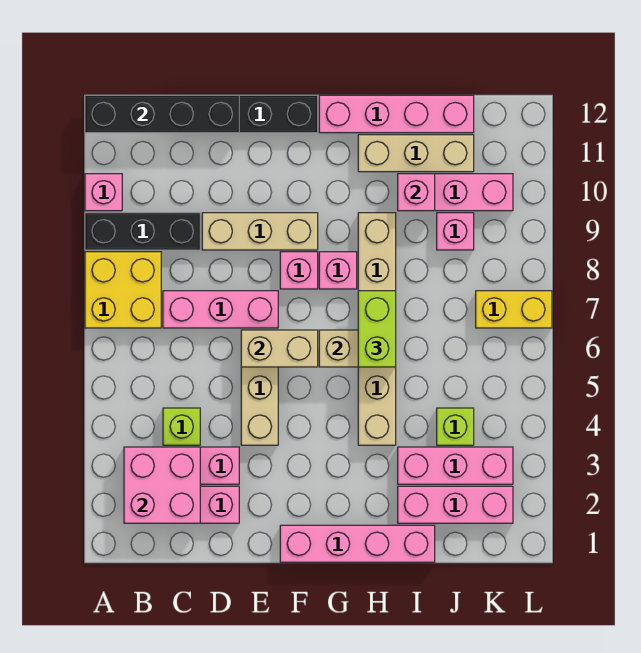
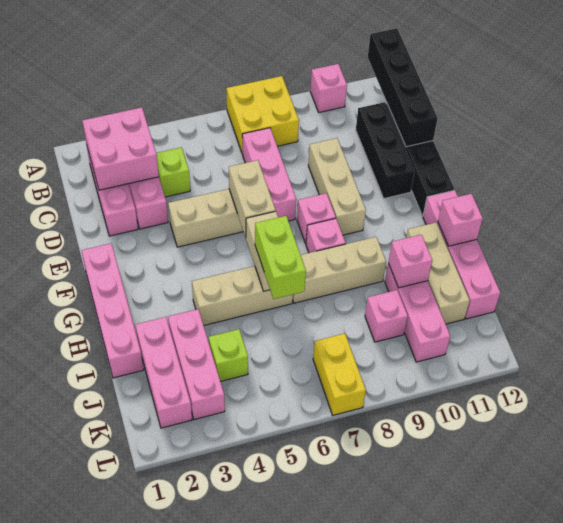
black 1x3 brick [85,213,200,250] -> black 1x3 brick moved to [356,102,415,199]
lime 1x2 brick [358,291,396,367] -> lime 1x2 brick turned to [255,216,306,299]
none -> pink 1x1 brick [438,194,483,246]

